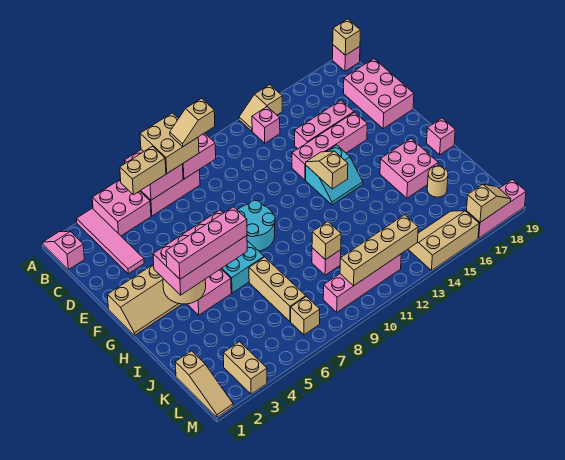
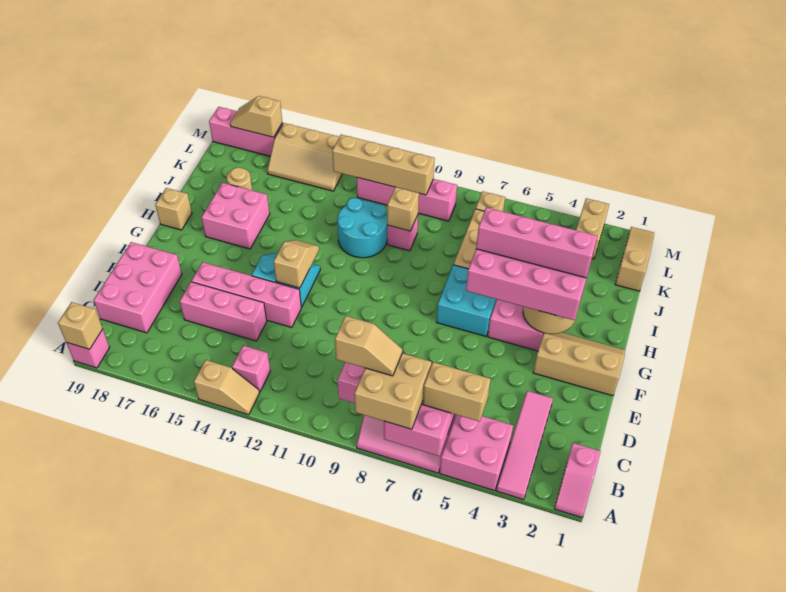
cyan 2x2 round brick [238,200,275,251] -> cyan 2x2 round brick moved to [337,198,387,258]
tan 1x2 slope [306,151,348,189] -> tan 1x2 slope turned to [274,240,319,288]
pink 1x1 brick [427,118,455,155] -> tan 1x1 brick [155,188,192,230]

